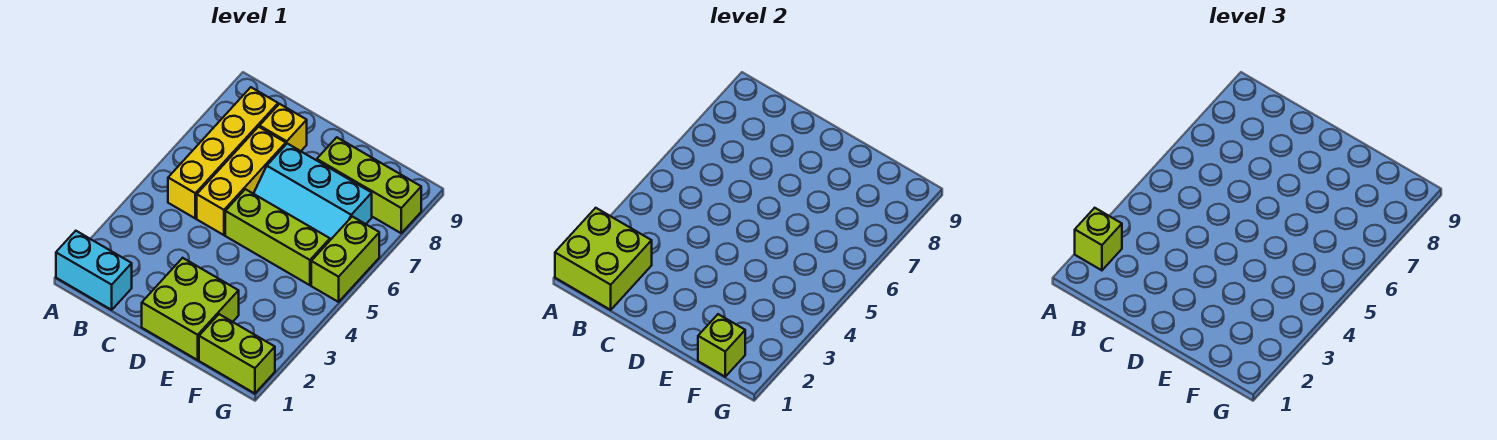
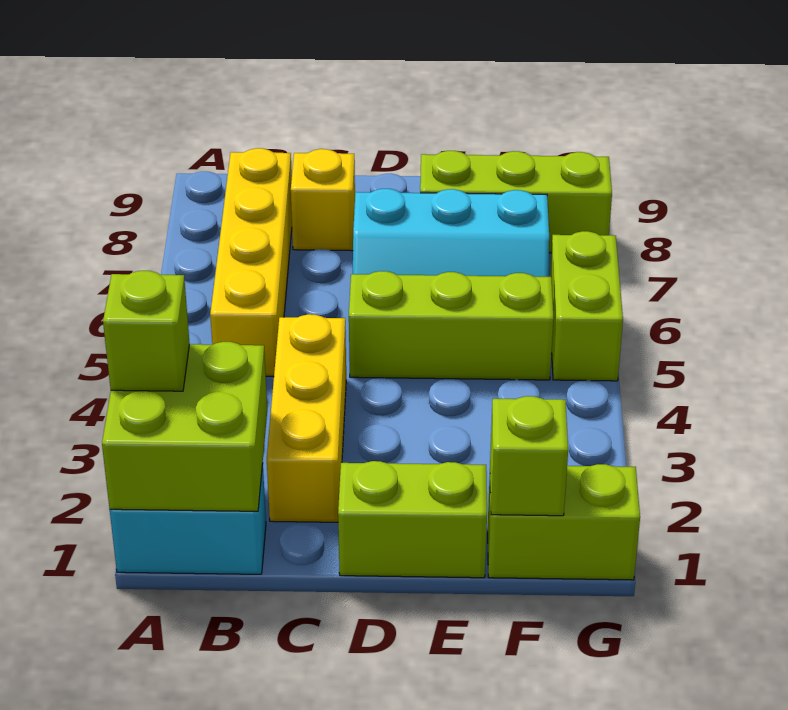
yellow 1x3 brick [197,127,286,235] -> yellow 1x3 brick moved to [267,314,346,522]
lime 2x2 brick [142,258,239,360] -> lime 1x2 brick [338,461,487,578]

